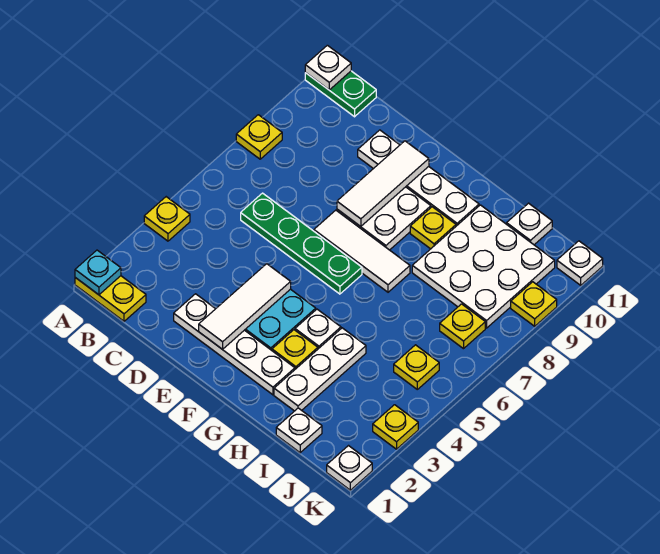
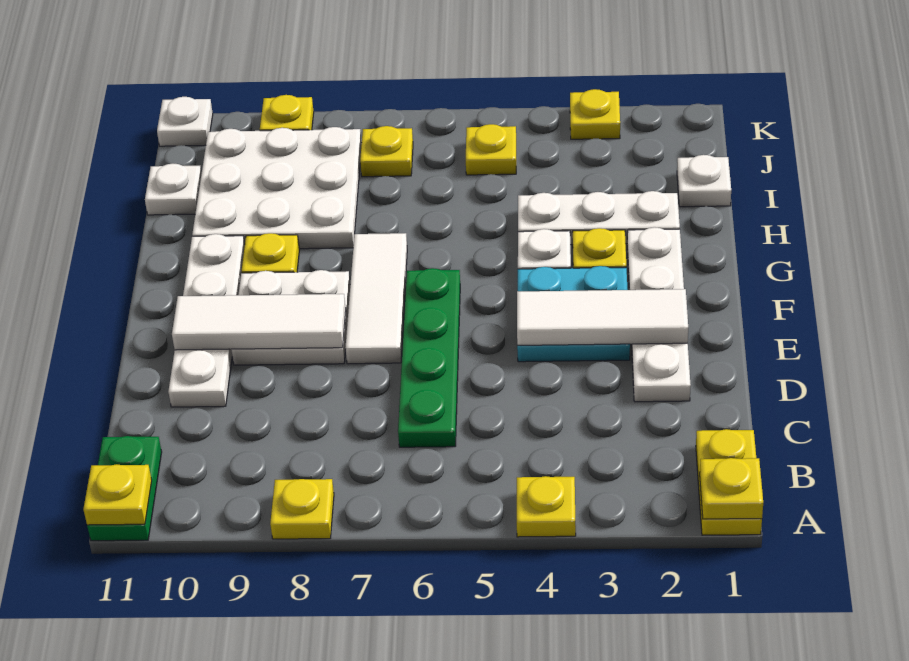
cyan 1x1 plate [75,250,121,295] -> yellow 1x1 plate [700,458,763,519]
white 1x1 plate [305,45,351,90] -> yellow 1x1 plate [84,464,152,525]
white 1x1 plate [327,446,372,490] -> none

